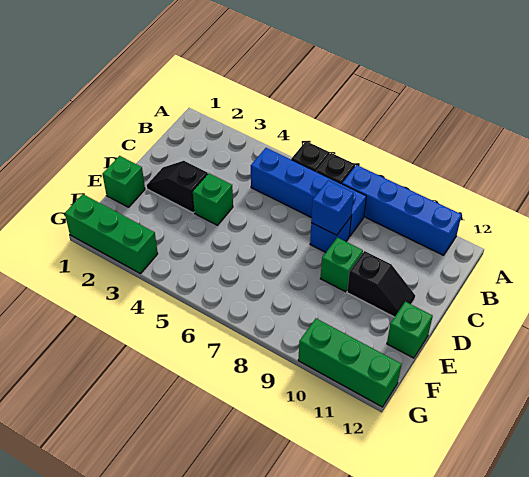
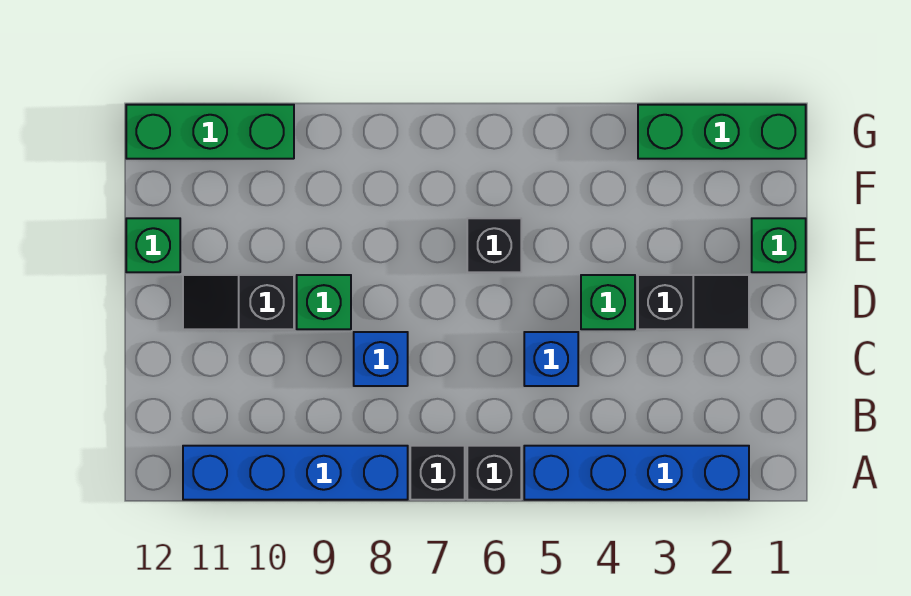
blue 1x4 brick [251,148,366,237] -> blue 1x4 brick moved to [524,446,749,500]
blue 1x1 brick [311,180,354,235] -> blue 1x1 brick moved to [524,332,578,386]
none -> black 1x1 brick [467,218,521,272]

